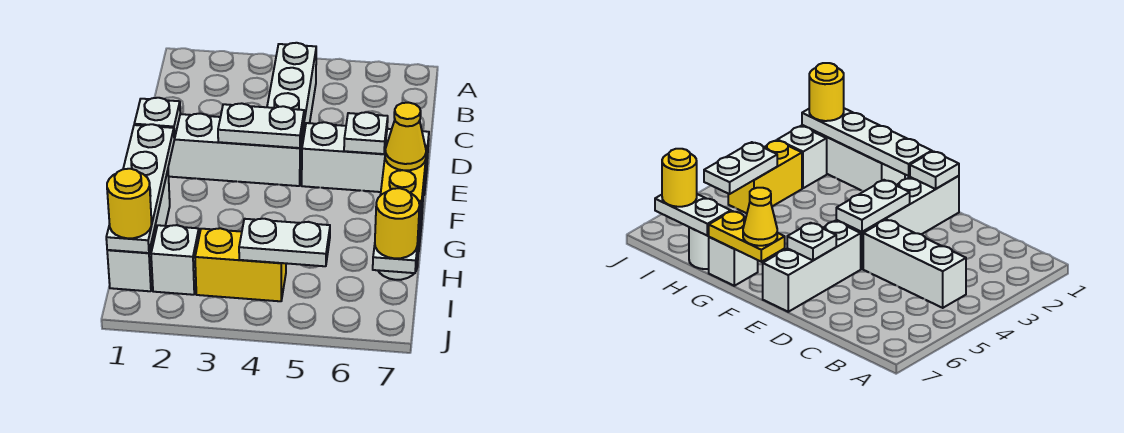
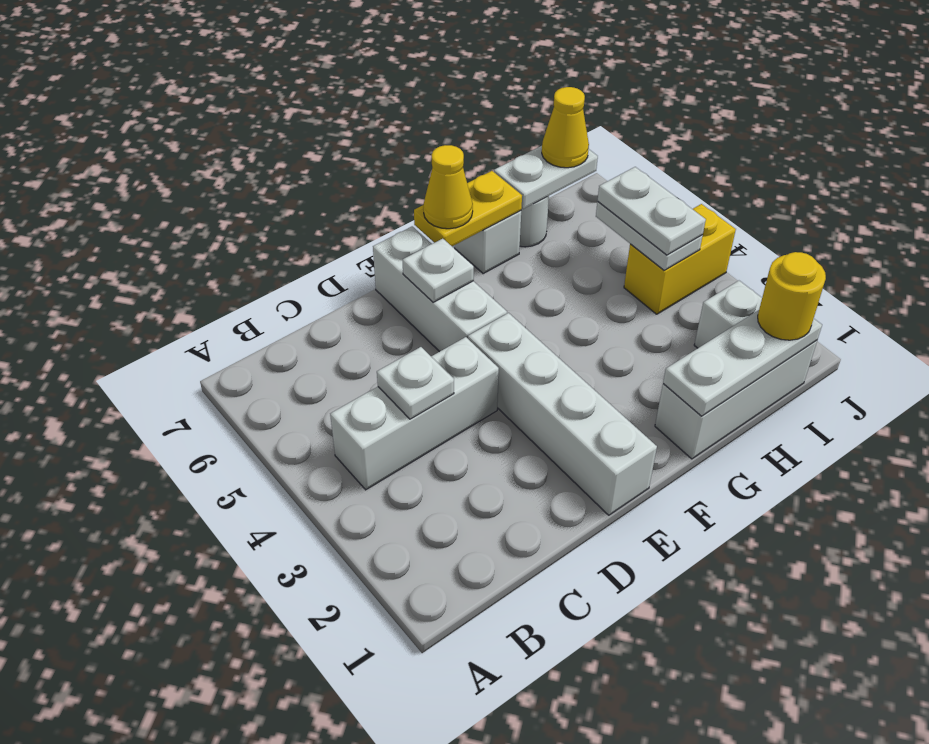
white 1x1 plate [134,98,180,139] -> white 1x1 plate moved to [377,347,454,419]
white 1x2 plate [218,103,304,148] -> white 1x2 plate moved to [597,167,706,255]
white 1x4 plate [106,124,174,253] -> white 1x3 plate [663,310,822,416]
yellow 1x2 brick [195,228,286,301] -> yellow 1x2 brick turned to [624,204,736,314]
yellow 1x1 round brick [375,188,419,258] -> yellow 1x1 cone [542,87,589,168]

